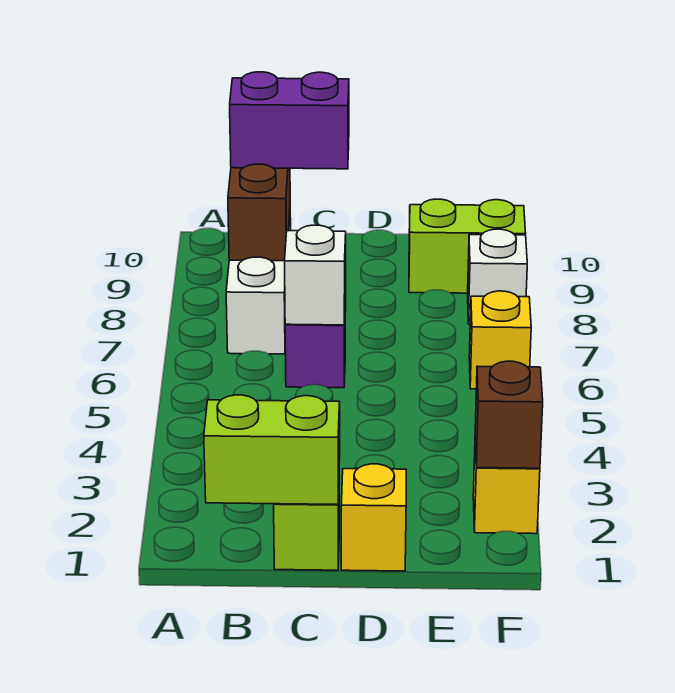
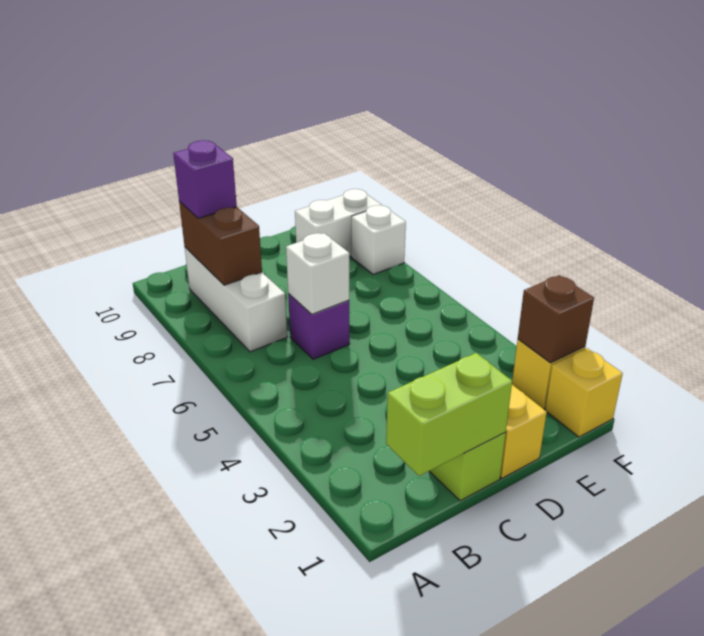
purple 1x2 brick [230,72,349,169] -> purple 1x1 brick [173,140,237,218]
lime 1x2 brick [409,199,526,293] -> white 1x2 brick [295,189,381,257]
yellow 1x1 brick [469,291,531,389] -> yellow 1x1 brick moved to [545,348,623,437]

